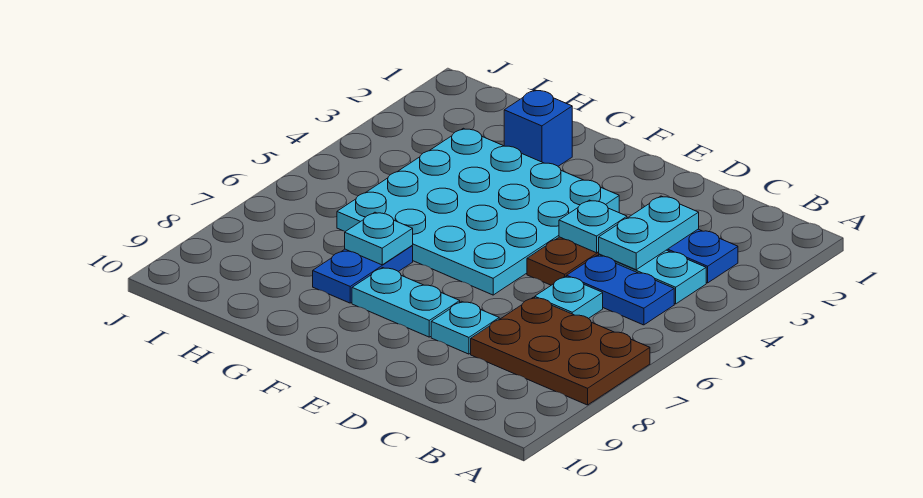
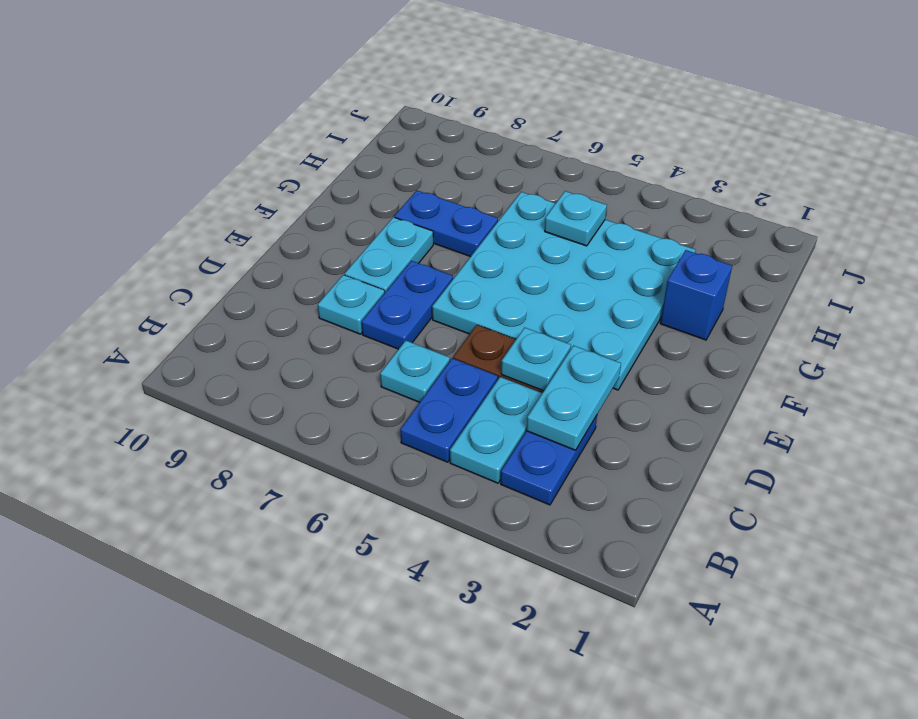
brown 2x3 plate [471,297,650,405] -> none
cyan 1x2 plate [599,196,699,270] -> cyan 1x2 plate turned to [526,346,621,450]
none -> blue 1x2 plate [362,261,453,349]
cyan 1x1 plate [345,212,413,265] -> cyan 1x1 plate moved to [545,191,607,246]

